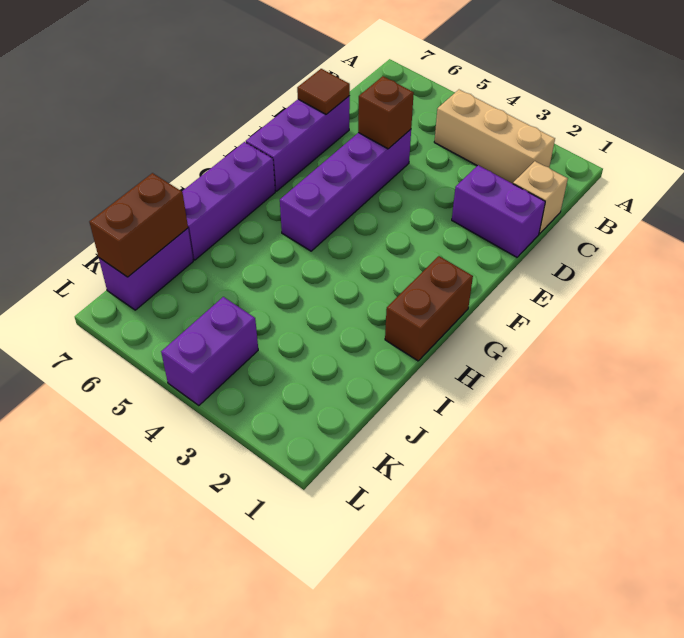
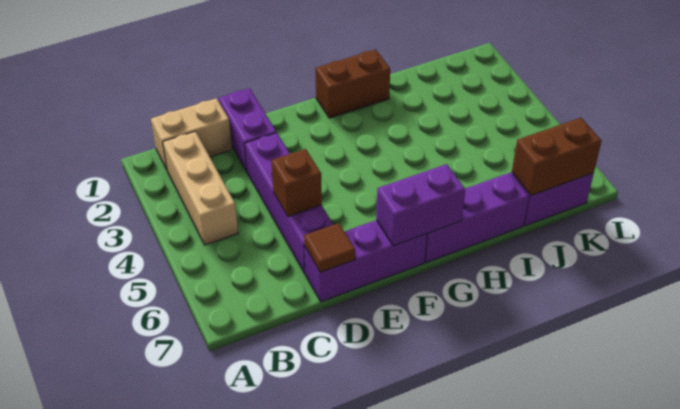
tan 1x1 brick [513,161,568,234] -> tan 1x2 brick [151,98,232,169]
purple 1x4 brick [280,129,411,251] -> purple 1x4 brick turned to [245,133,334,273]
purple 1x2 brick [161,297,258,406] -> purple 1x2 brick moved to [376,164,465,246]

